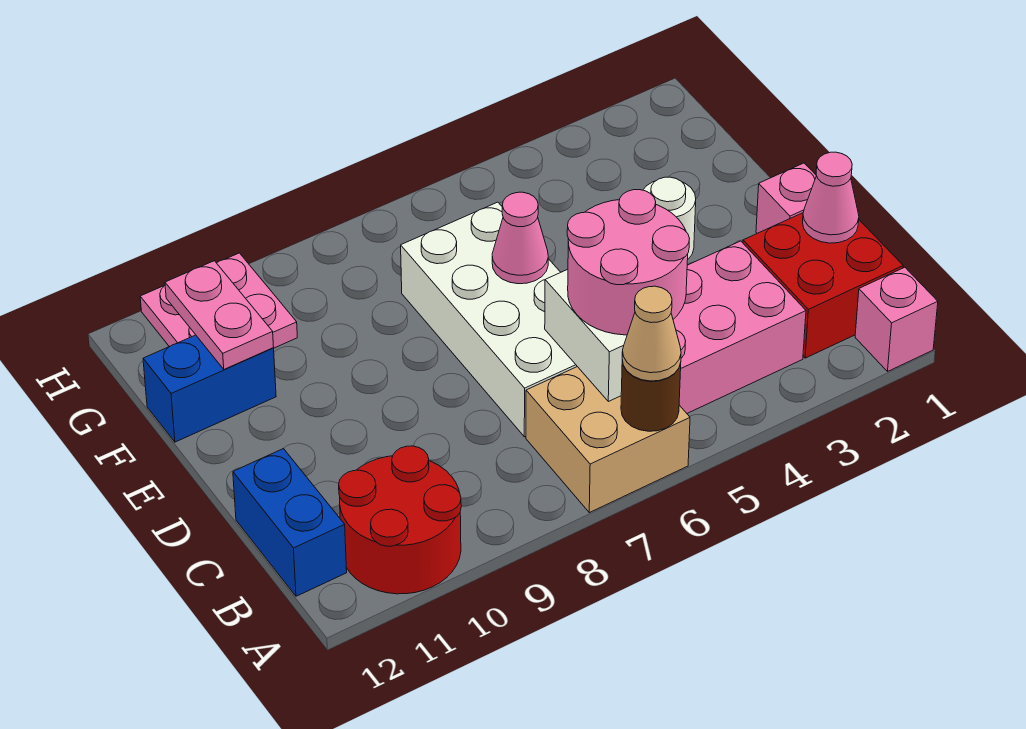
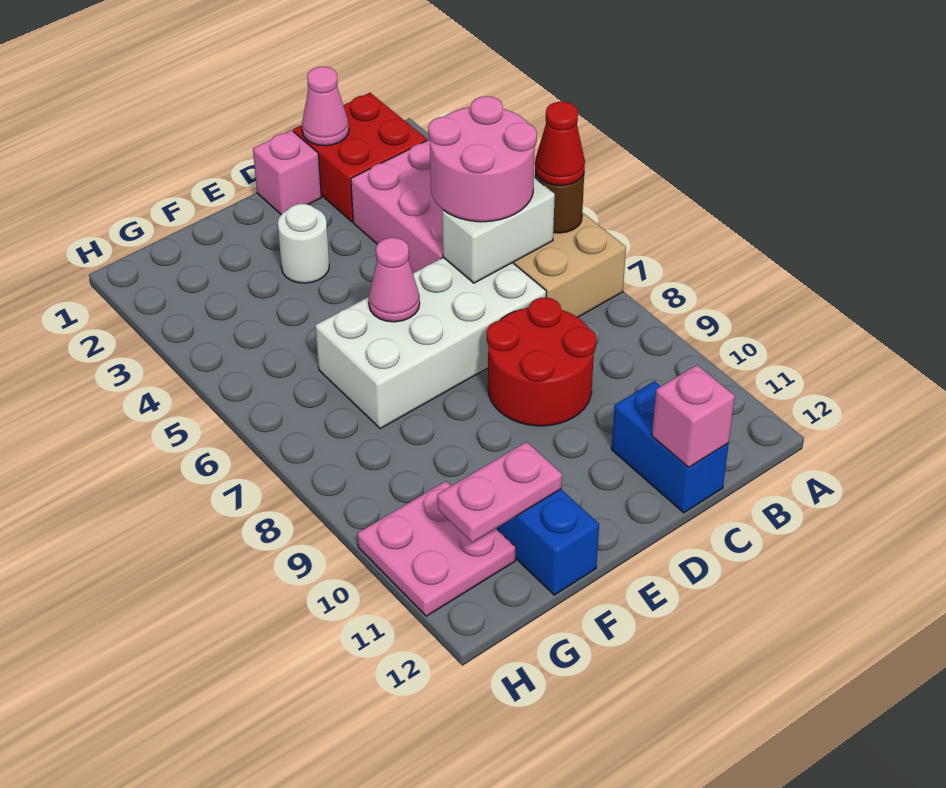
pink 1x1 brick [855,267,938,371] -> pink 1x1 brick moved to [652,365,735,468]
tan 1x1 cone [622,286,681,381] -> red 1x1 cone [535,102,585,186]
red 2x2 round brick [339,446,461,594] -> red 2x2 round brick moved to [487,298,596,426]
blue 1x2 brick [233,449,347,596] -> blue 1x2 brick turned to [612,381,729,513]

